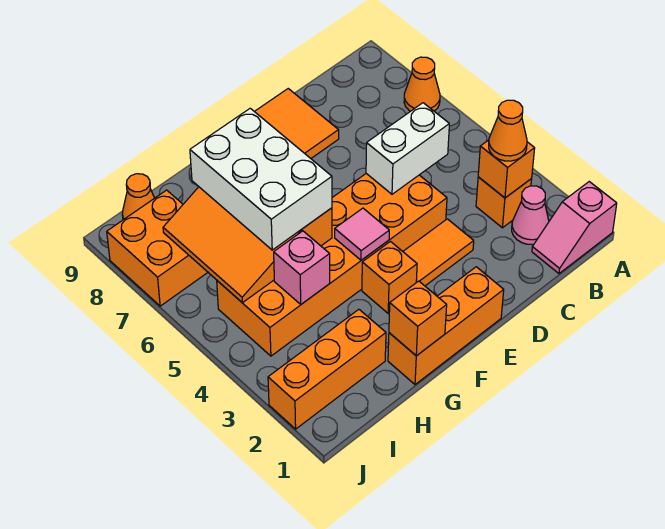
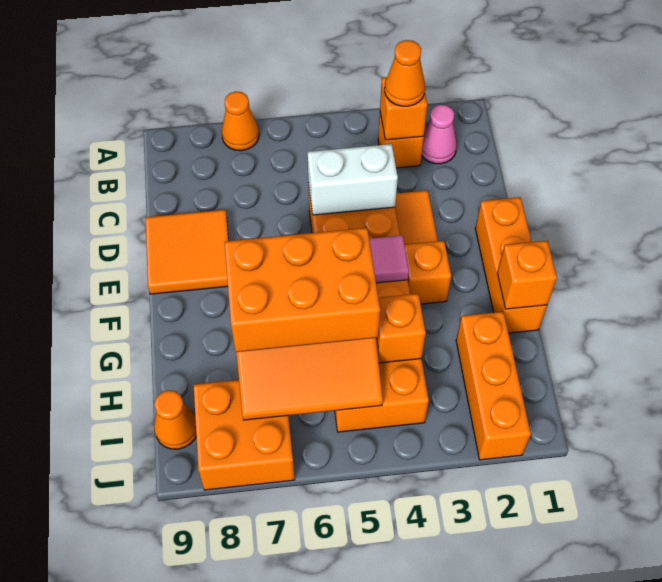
pink 1x2 slope [532,182,617,273] -> none
white 1x2 brick [366,103,449,194] -> white 1x2 brick turned to [308,144,398,215]
white 2x3 brick [190,108,332,250] -> orange 2x3 brick [225,228,380,352]
pink 1x1 brick [274,231,330,304] -> orange 1x1 brick [376,294,426,363]

